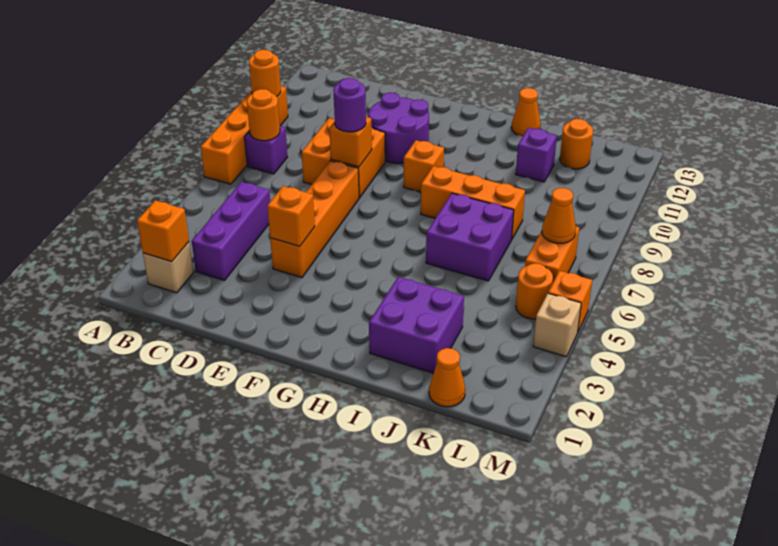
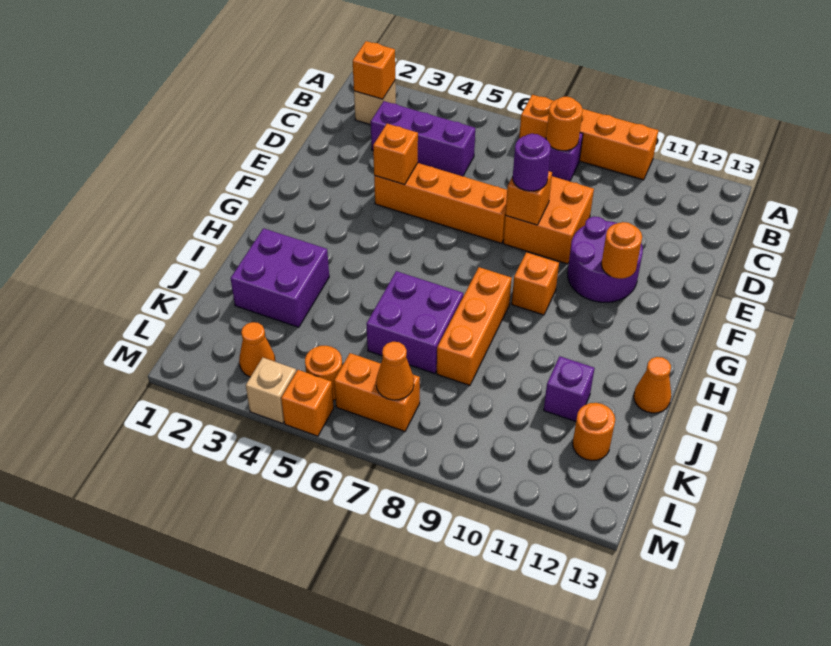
orange 1x1 round brick [249,50,281,97] -> orange 1x1 round brick moved to [601,222,642,279]
orange 1x1 cone [429,348,465,407] -> orange 1x1 cone moved to [239,322,275,377]

